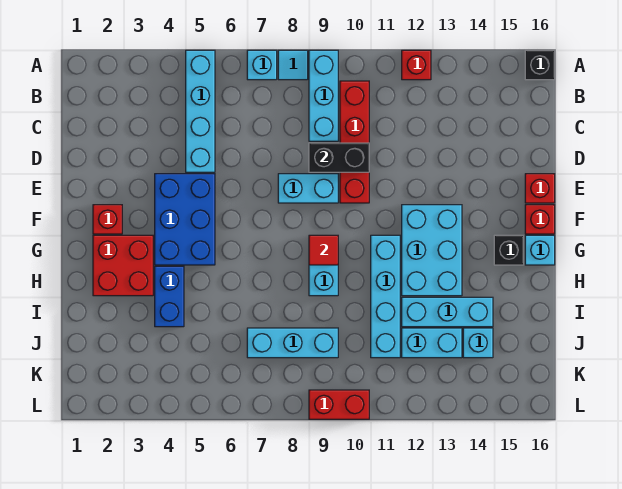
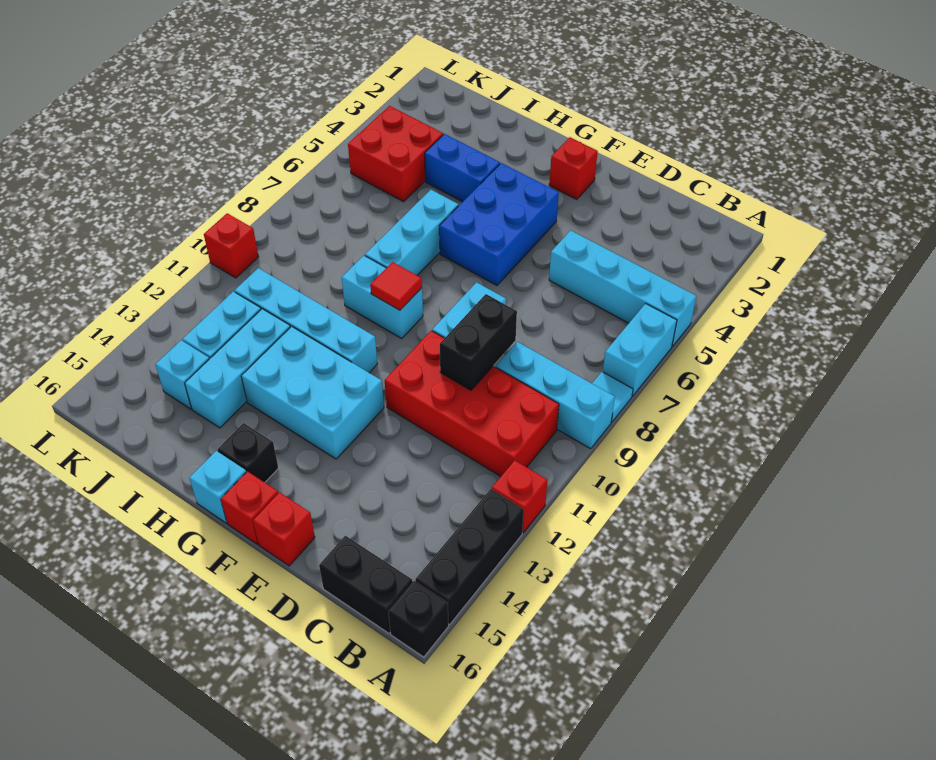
cyan 1x1 brick [247,50,277,80] -> cyan 1x2 brick [603,304,677,396]
none -> black 1x3 brick [415,489,524,624]
red 1x4 brick [340,81,369,203] -> red 2x4 brick [385,331,559,476]
none -> black 1x2 brick [319,536,413,633]
blue 2x3 brick [155,174,215,265] -> blue 2x3 brick turned to [439,163,559,285]
red 2x2 brick [93,235,153,296] -> red 2x2 brick moved to [348,106,443,202]
cyan 1x3 brick [247,328,338,358] -> cyan 1x3 brick moved to [365,190,458,275]
red 1x2 brick [309,390,369,419] -> red 1x1 brick [204,213,259,278]

